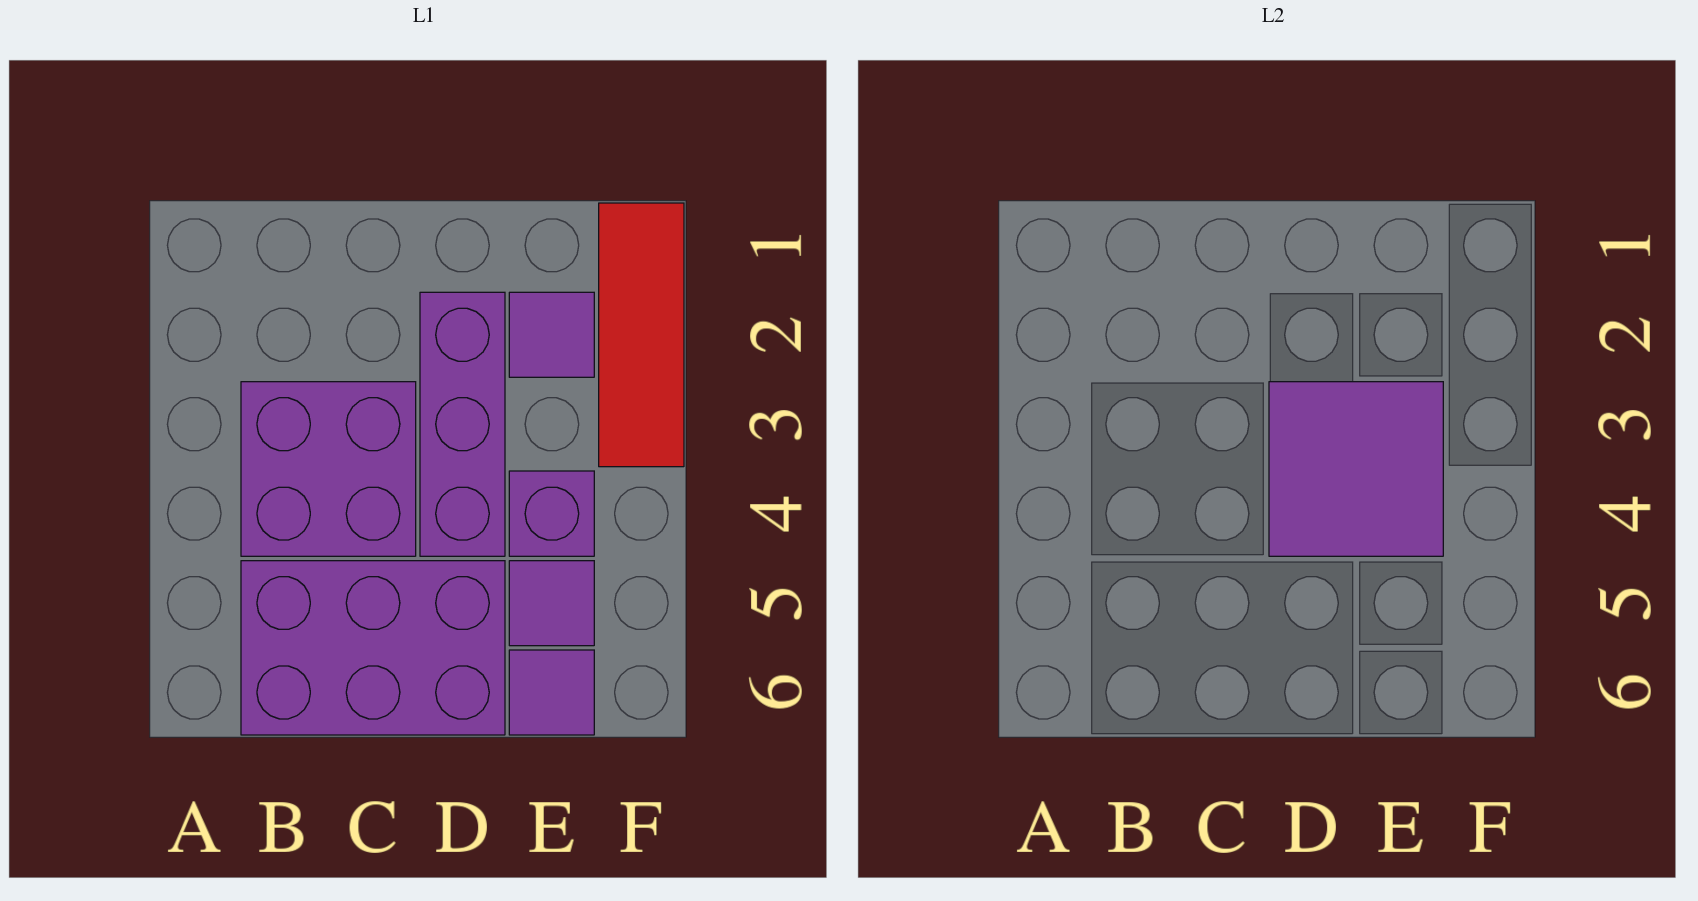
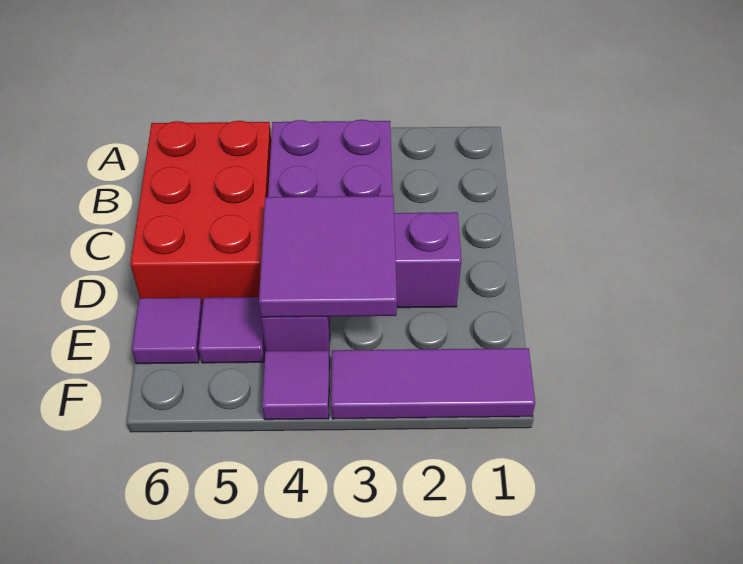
purple 2x3 brick [241,561,505,735] -> red 2x3 brick [130,121,271,307]
purple 1x1 tile [509,292,594,377] -> purple 1x1 tile moved to [262,350,330,420]
red 1x3 tile [599,203,684,467] -> purple 1x3 tile [331,348,535,419]

